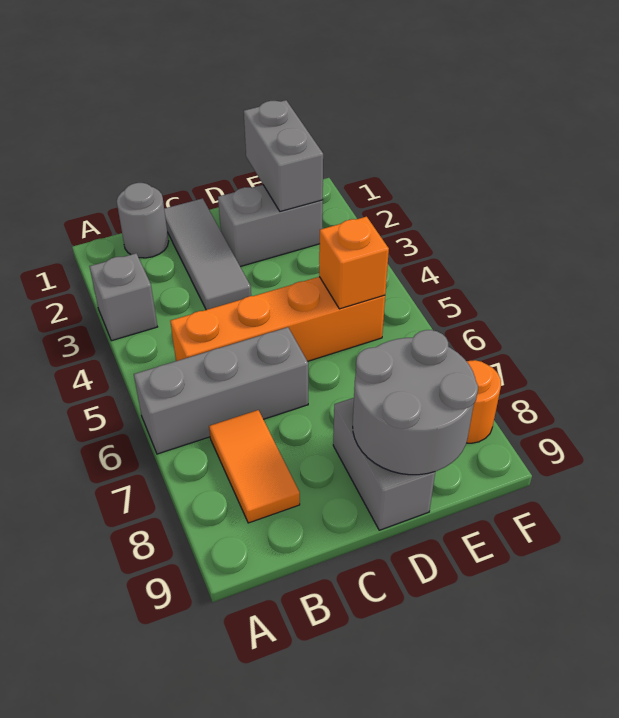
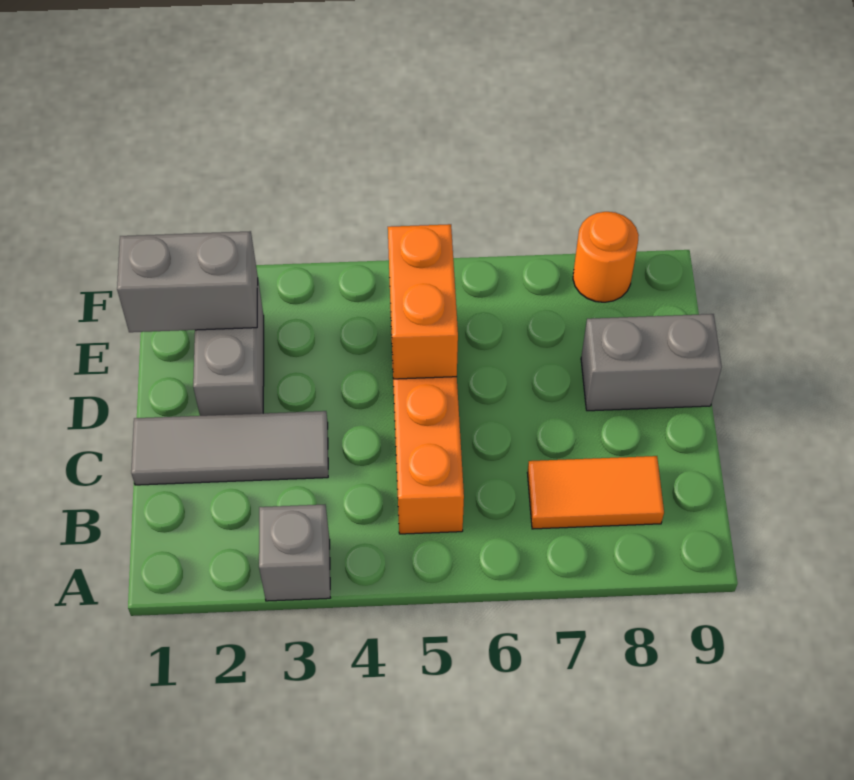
grey 1x3 brick [134,327,308,454] -> none
grey 1x1 round brick [117,183,169,258] -> none
grey 2x2 round brick [353,330,478,475] -> none
orange 1x1 brick [319,217,389,309] -> orange 1x2 brick [388,224,458,379]

